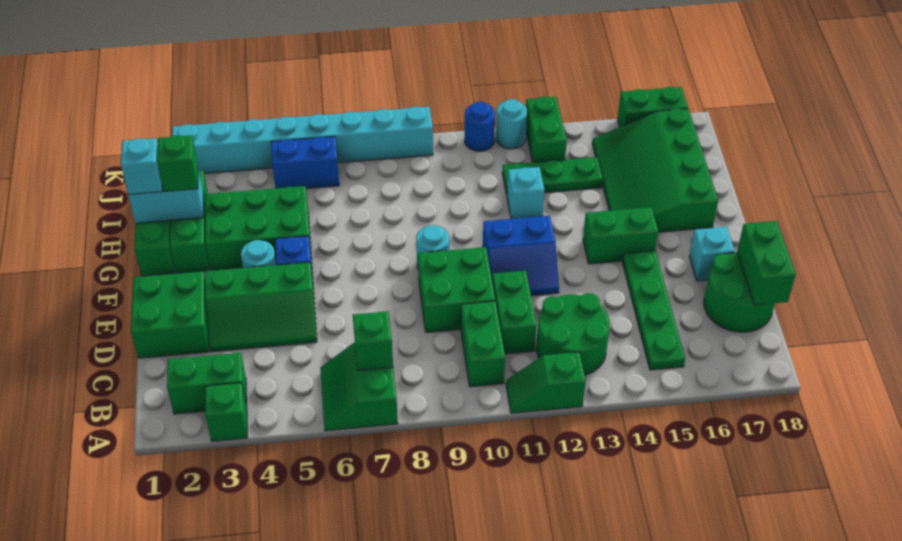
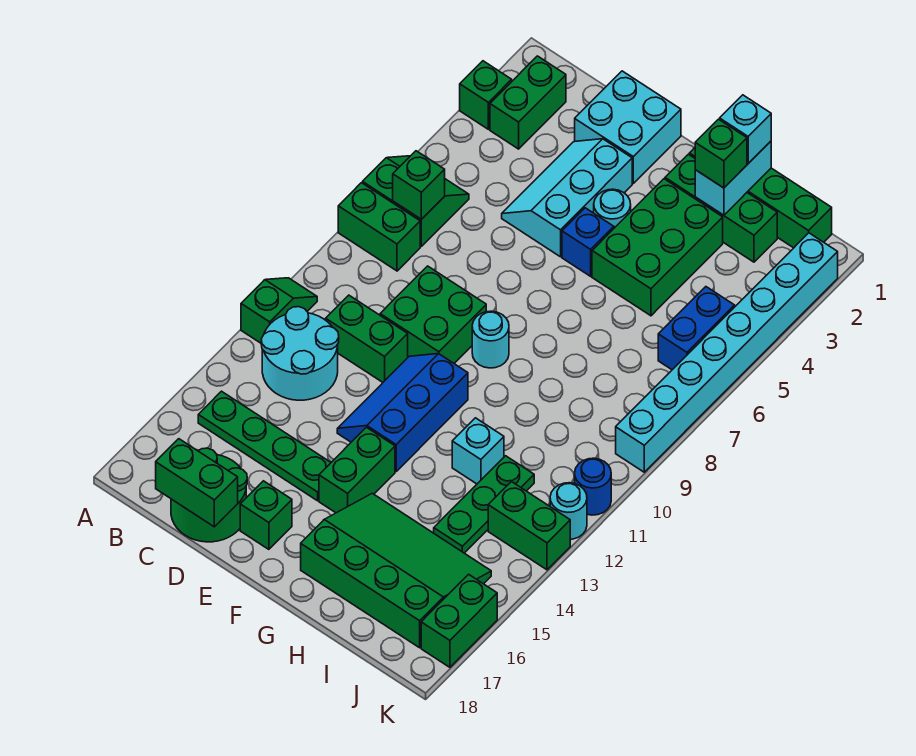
green 1x2 brick [461,301,505,387] -> green 1x2 brick moved to [338,183,420,271]
green 2x2 round brick [536,293,610,375] -> cyan 2x2 round brick [261,307,339,400]
green 2x2 brick [131,271,209,358] -> cyan 2x2 brick [575,71,681,183]
green 2x3 slope [205,262,317,352] -> cyan 2x3 slope [502,139,632,257]
blue 2x2 slope [483,216,559,296] -> blue 2x3 slope [337,354,468,471]
cyan 1x1 brick [689,227,735,281] -> green 1x1 brick [240,481,292,549]

